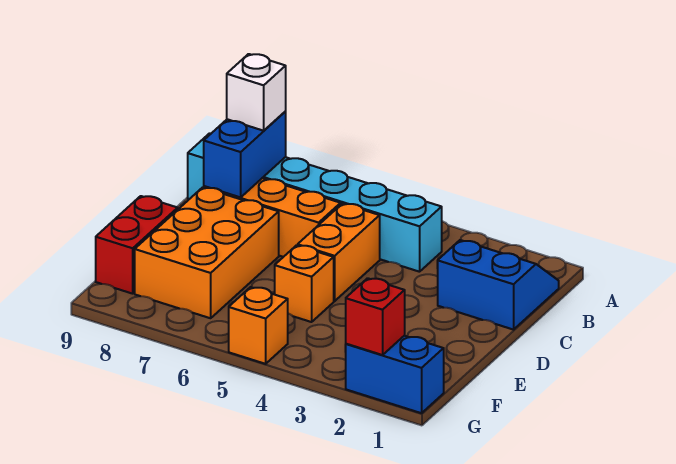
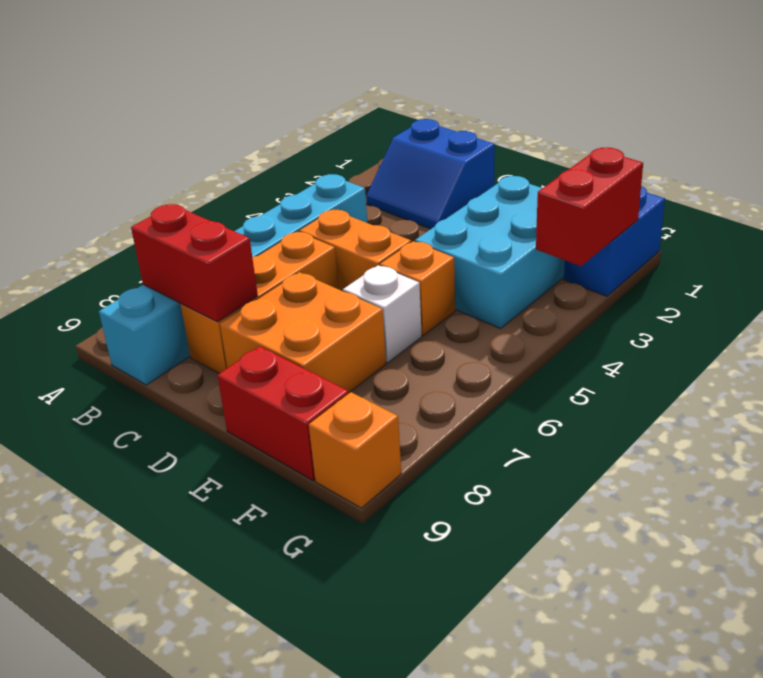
blue 2x2 slope [438,240,559,330] -> blue 2x2 slope turned to [366,119,495,229]
blue 1x2 brick [204,112,286,197] -> red 1x2 brick [131,204,258,322]
white 1x1 brick [227,54,286,131] -> white 1x1 brick moved to [343,265,422,363]
orange 2x3 brick [135,187,279,318] -> orange 2x2 brick [220,272,386,392]
none -> cyan 2x3 brick [415,176,565,328]
red 1x1 brick [346,278,405,355] -> red 1x2 brick [536,148,643,266]
orange 1x1 brick [229,287,288,364] -> orange 1x1 brick moved to [309,392,401,508]

